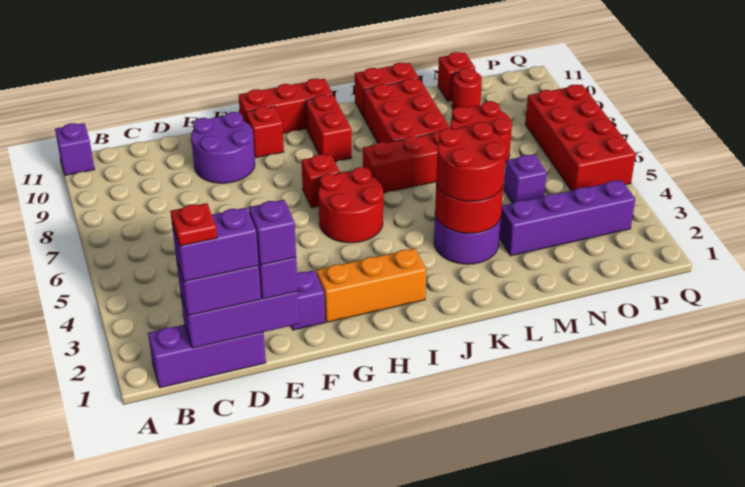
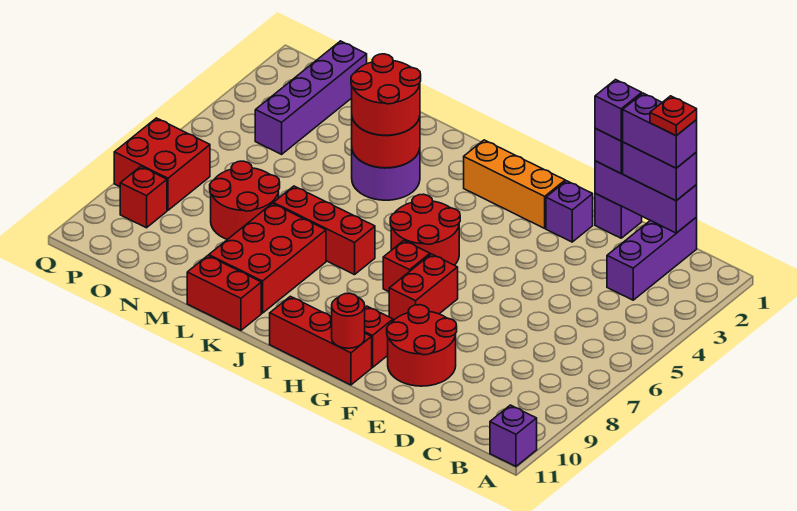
purple 1x3 brick [148,325,266,388] -> purple 1x3 brick turned to [607,217,697,300]
purple 2x2 round brick [191,112,255,183] -> red 2x2 round brick [387,305,457,386]
red 1x2 brick [306,95,352,162] -> red 1x2 brick moved to [389,254,458,321]
purple 1x4 brick [499,180,635,256] -> purple 1x4 brick turned to [255,41,367,154]
purple 1x1 brick [504,154,547,203] -> purple 1x1 brick moved to [595,193,642,238]
red 1x1 round brick [452,68,482,109] -> red 1x1 round brick moved to [332,293,365,348]
red 1x1 brick [438,52,475,101] -> red 1x1 brick moved to [120,167,167,228]
red 2x4 brick [525,85,636,191] -> red 2x2 brick [114,118,210,210]

